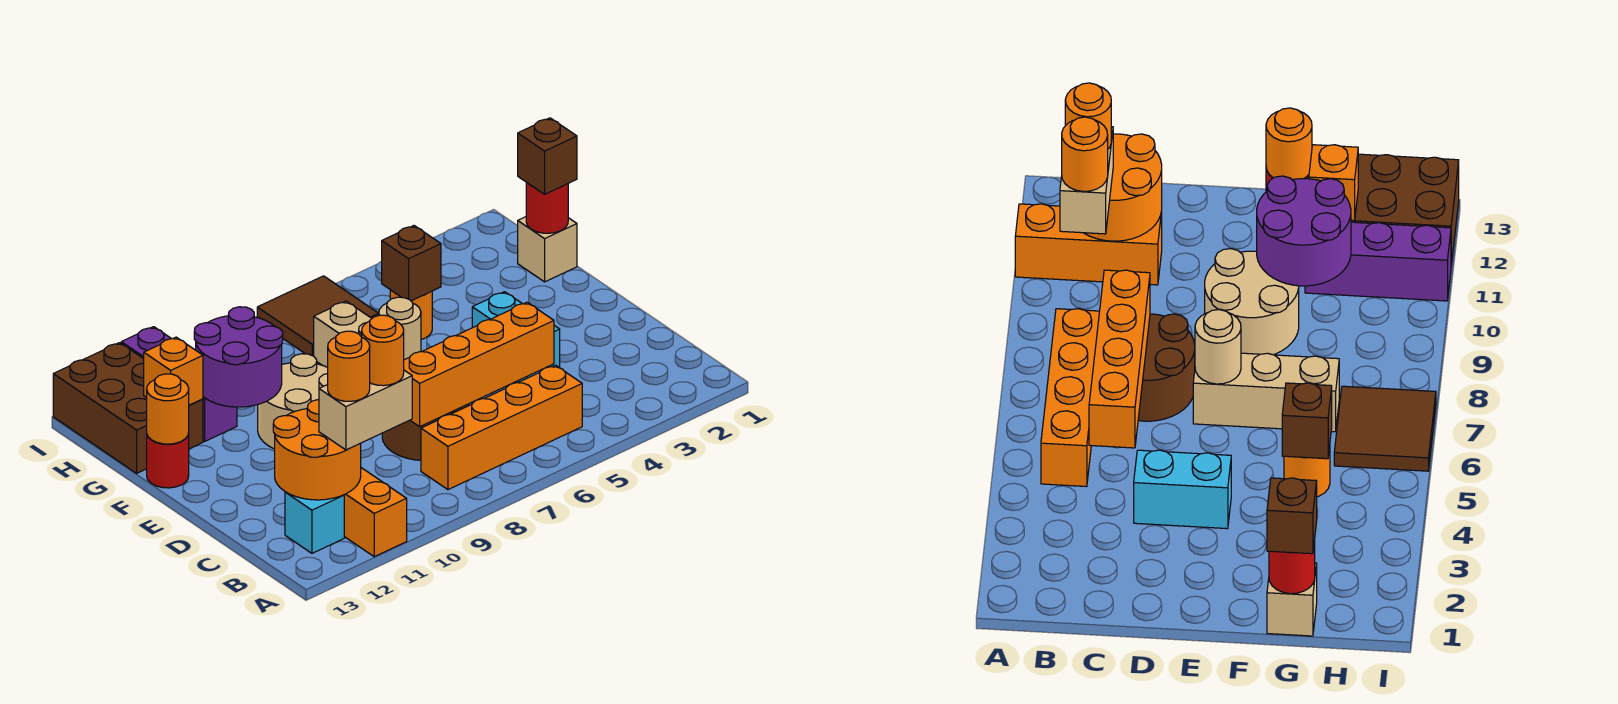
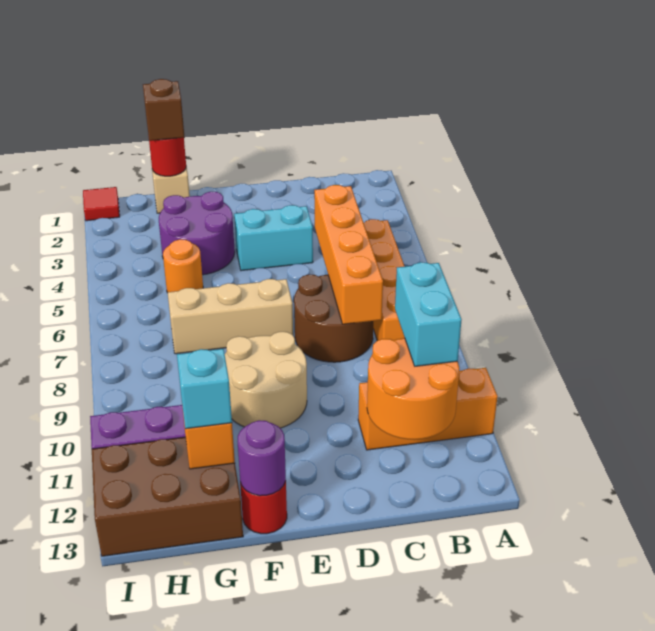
tan 1x2 brick [319,370,412,450] -> cyan 1x2 brick [395,262,462,366]
orange 1x1 round brick [362,315,404,386] -> none
orange 1x1 round brick [328,331,370,401] -> none
cyan 1x1 brick [285,492,344,553] -> cyan 1x1 brick moved to [177,349,232,429]
tan 1x1 round brick [379,297,421,360] -> none
purple 2x2 round brick [194,307,283,407] -> purple 2x2 round brick moved to [159,192,235,275]
orange 1x1 round brick [147,374,189,444] -> purple 1x1 round brick [237,420,286,496]
brown 1x1 brick [382,226,441,301] -> none
brown 2x2 tile [257,276,379,356] -> none
none -> red 1x1 tile [83,187,120,221]

